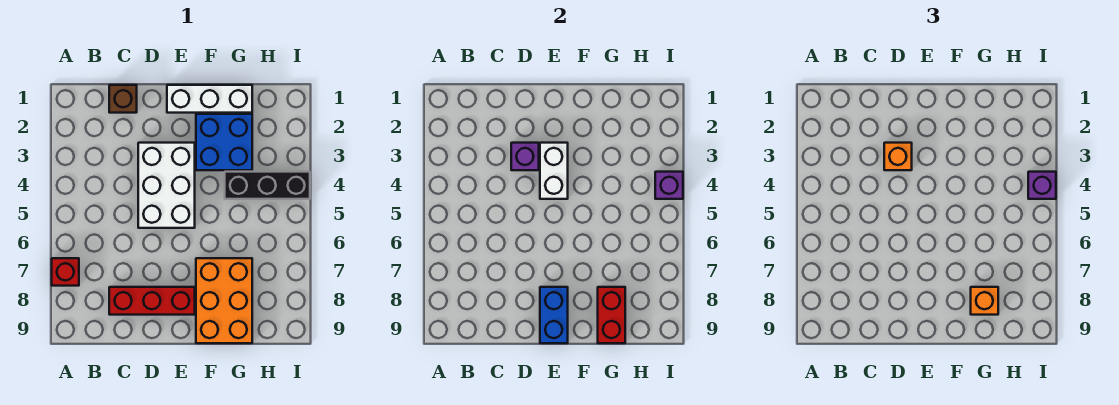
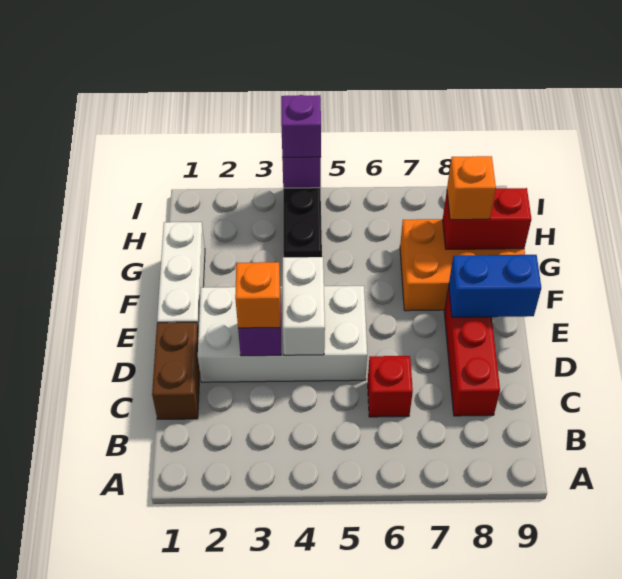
red 1x1 brick [52,258,79,286] -> red 1x1 brick moved to [368,356,413,417]
brown 1x1 brick [109,85,137,113] -> brown 1x2 brick [152,322,200,419]
white 2x3 brick [138,143,195,228] -> white 2x4 brick [198,286,367,382]
white 1x2 brick [540,143,568,199] -> white 1x2 brick turned to [283,257,325,355]
blue 2x2 brick [196,114,252,170] -> none

